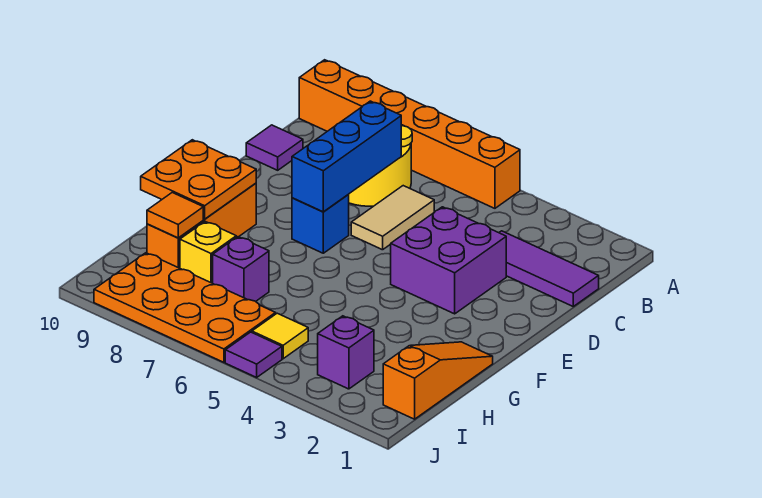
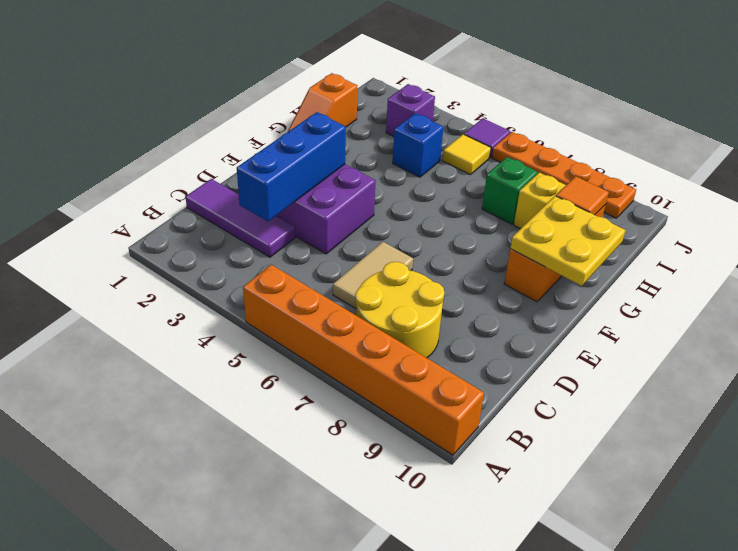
blue 1x3 brick [292,101,401,212] -> blue 1x3 brick moved to [237,112,346,221]
purple 1x1 tile [246,125,303,170] -> none
blue 1x1 brick [292,195,349,253] -> blue 1x1 brick moved to [393,113,443,177]
orange 2x2 plate [141,140,256,219] -> yellow 2x2 plate [510,196,625,286]
orange 1x3 slope [383,342,493,419] -> orange 1x2 slope [288,73,357,132]
purple 1x1 brick [213,237,269,301] -> green 1x1 brick [482,157,538,224]
orange 2x4 plate [94,253,276,362] -> orange 1x4 plate [492,132,636,218]

